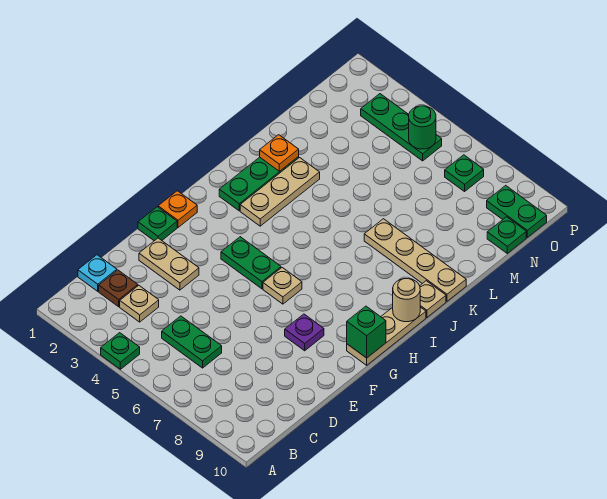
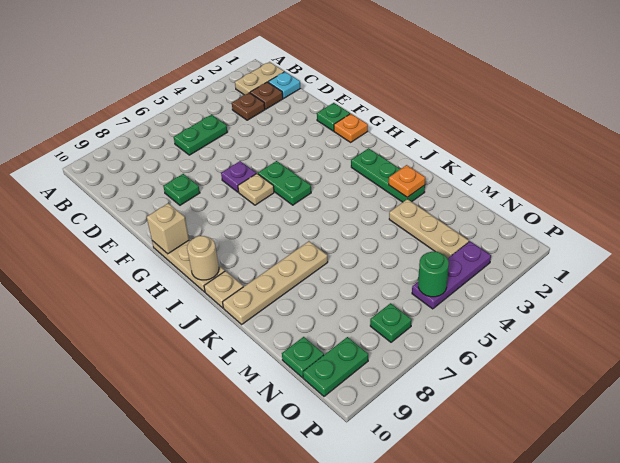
green 1x1 plate [101,333,140,369] -> green 1x1 plate moved to [163,174,200,205]
tan 1x1 plate [120,286,159,322] -> brown 1x1 plate [232,93,265,120]
tan 1x2 plate [139,238,199,290] -> tan 1x2 plate moved to [235,62,284,95]
purple 1x1 plate [285,314,324,351] -> purple 1x1 plate moved to [221,161,256,192]
green 1x2 plate [221,237,281,289] -> green 1x2 plate turned to [258,161,311,205]
green 1x1 brick [347,306,386,358] -> tan 1x1 brick [147,203,189,254]
tan 1x3 plate [240,158,320,226] -> tan 1x3 plate moved to [389,199,469,259]
green 1x3 plate [361,94,442,161] -> purple 1x3 plate [412,241,491,309]

